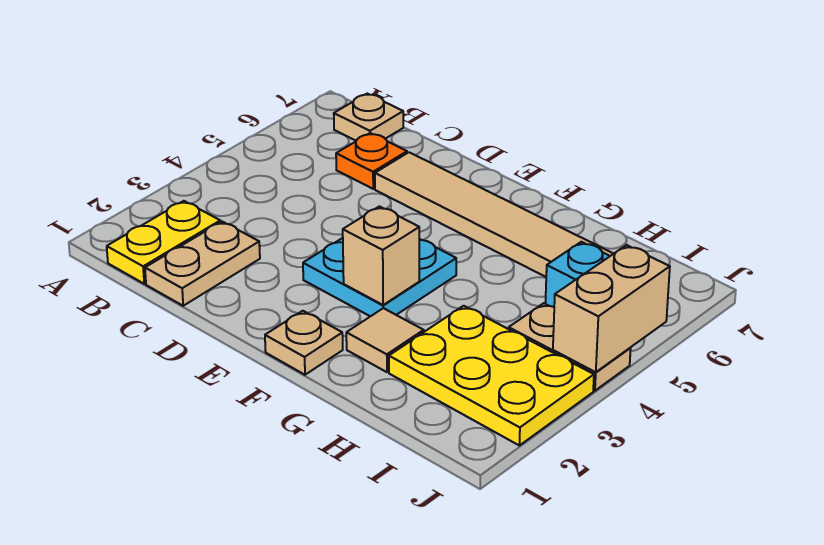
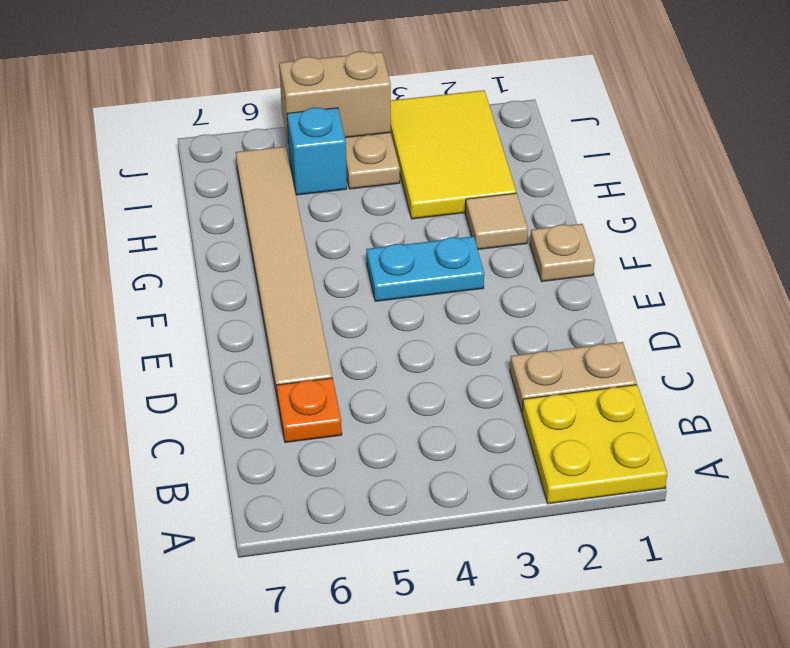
yellow 1x2 plate [107,201,220,284] -> yellow 2x2 plate [522,385,667,504]
tan 1x1 plate [334,94,403,141] -> none
cyan 2x2 plate [303,238,456,316] -> cyan 1x2 plate [366,236,484,301]
tan 1x1 brick [343,206,419,305] -> none
yellow 2x3 plate [389,306,594,445] -> yellow 2x3 tile [391,90,516,219]

